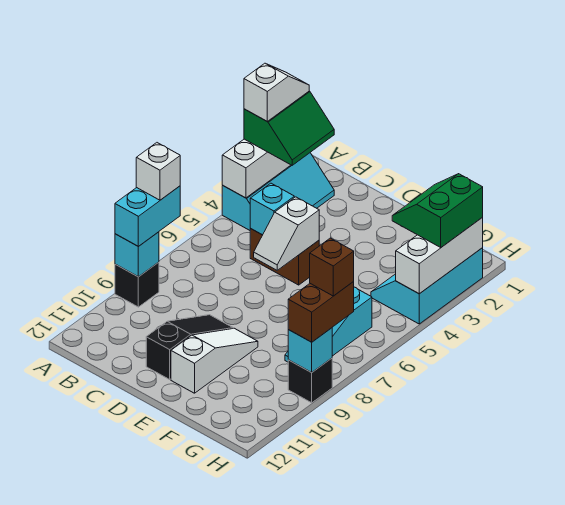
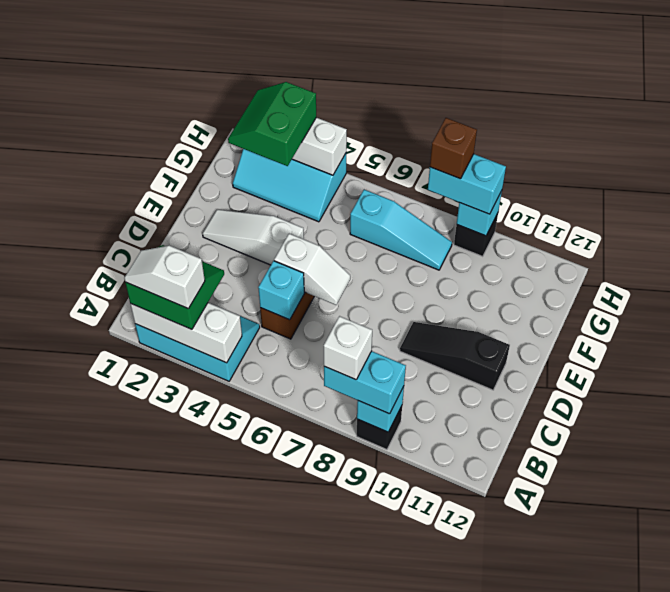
white 1x3 slope [171,328,258,393] -> white 1x3 slope moved to [203,209,304,265]
green 2x2 slope [392,174,483,247] -> green 2x2 slope turned to [228,82,316,166]
brown 1x2 brick [288,282,354,342] -> cyan 1x2 brick [428,154,506,214]

